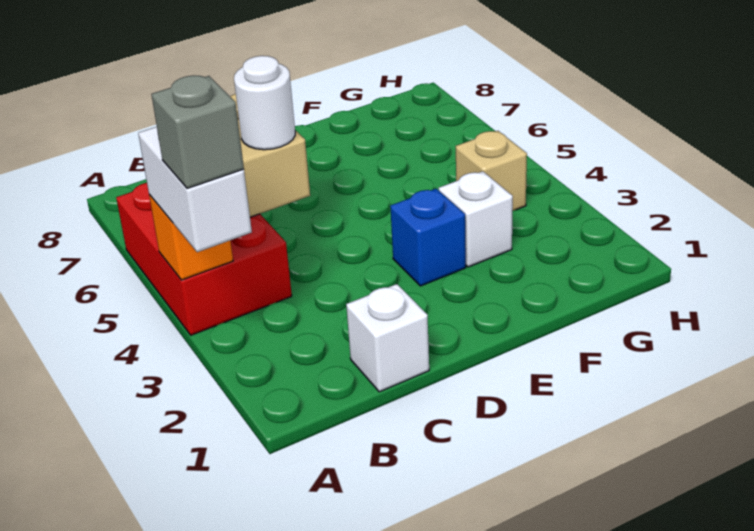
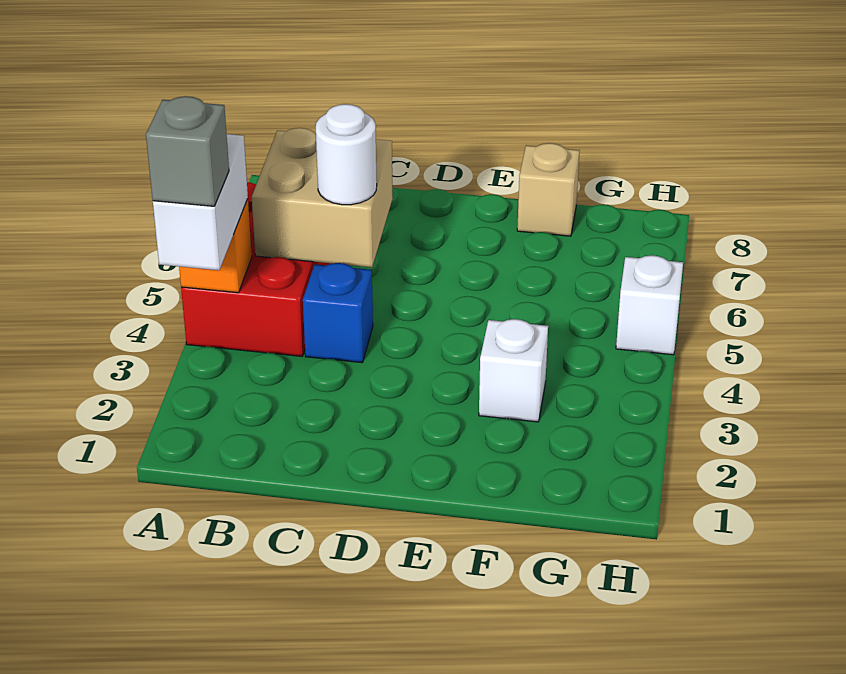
white 1x1 brick [346,284,429,392] -> white 1x1 brick moved to [616,255,683,355]
blue 1x1 brick [390,189,466,286] -> blue 1x1 brick moved to [303,263,373,363]
tan 1x1 brick [456,131,527,211] -> tan 1x1 brick moved to [517,143,580,236]

